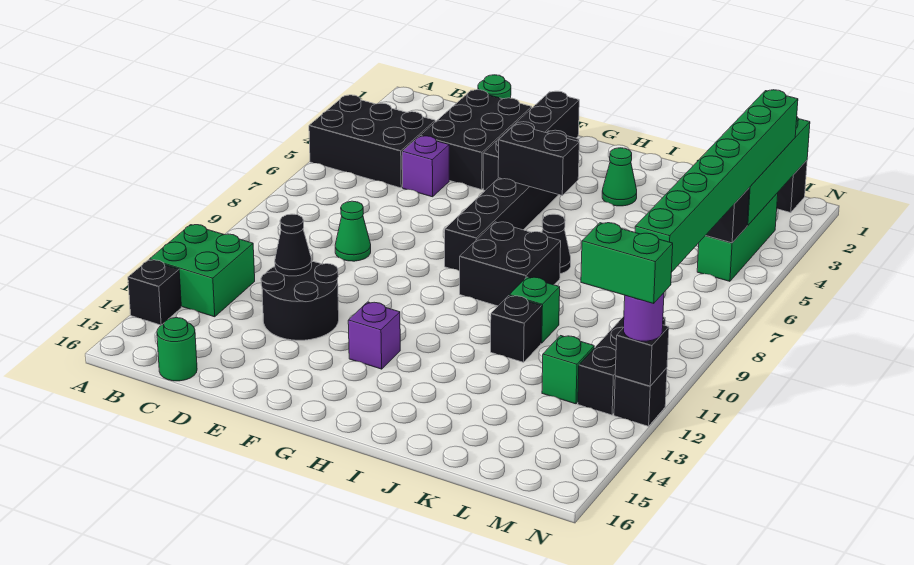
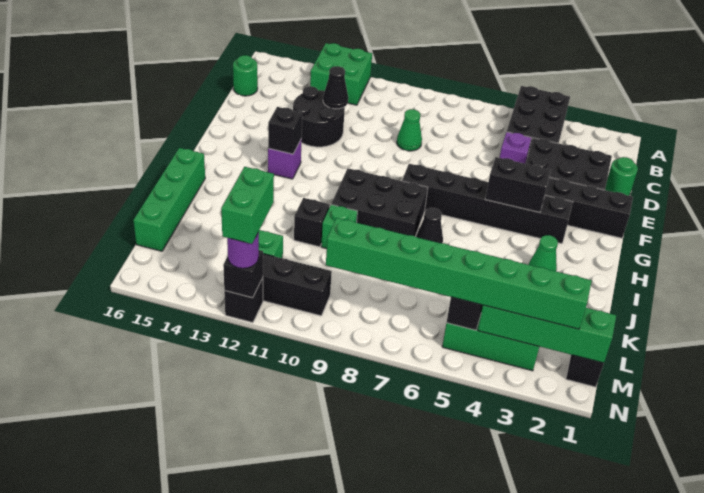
black 1x1 brick [128,260,181,325] -> black 1x1 brick moved to [268,107,302,154]
black 1x2 brick [498,124,579,195] -> black 1x2 brick turned to [485,157,551,212]
black 2x2 brick [460,222,561,306] -> black 2x3 brick [331,168,428,236]
none -> green 1x4 brick [134,148,205,251]

